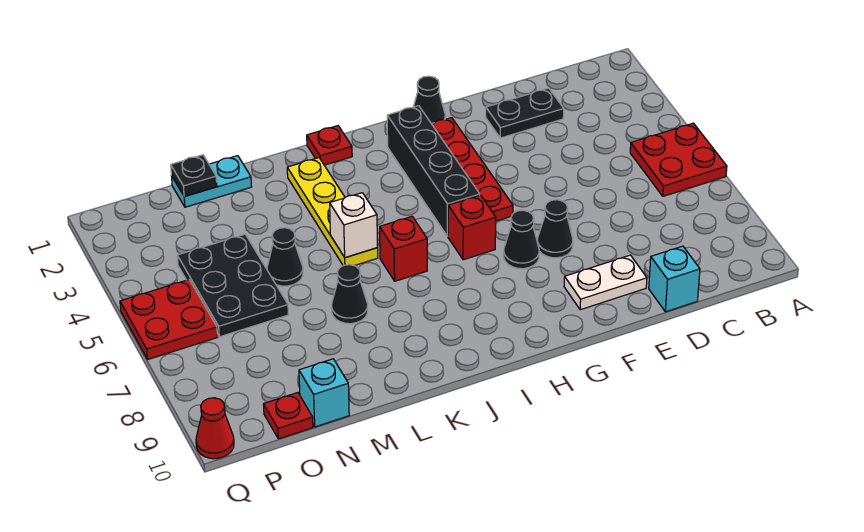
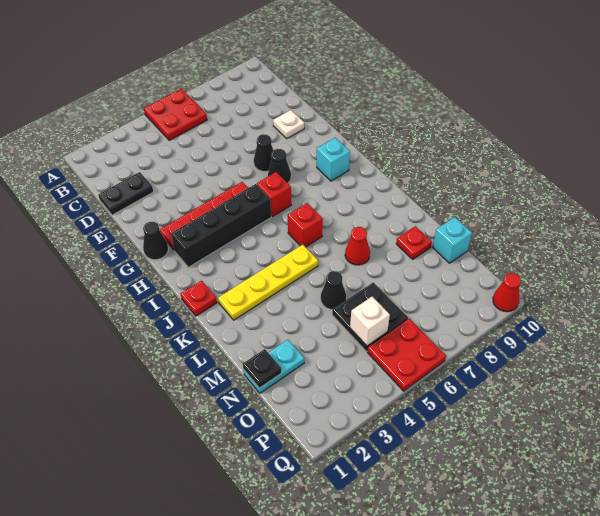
black 1x2 plate [486,88,564,138] -> black 1x2 plate turned to [98,172,153,215]
cyan 1x1 brick [649,246,700,312] -> cyan 1x1 brick moved to [317,138,350,181]
white 1x2 plate [564,255,647,310] -> white 1x1 plate [273,110,304,138]
white 1x1 brick [330,193,377,258] -> white 1x1 brick moved to [350,297,390,346]
black 1x1 cone [332,265,368,324] -> red 1x1 cone [345,227,370,265]
cyan 1x2 plate [172,156,252,207] -> cyan 1x2 plate turned to [243,340,304,393]
black 2x3 plate [177,234,288,337] -> black 2x2 plate [332,282,408,351]
red 1x1 plate [263,393,313,439] -> red 1x1 plate moved to [396,226,432,259]

